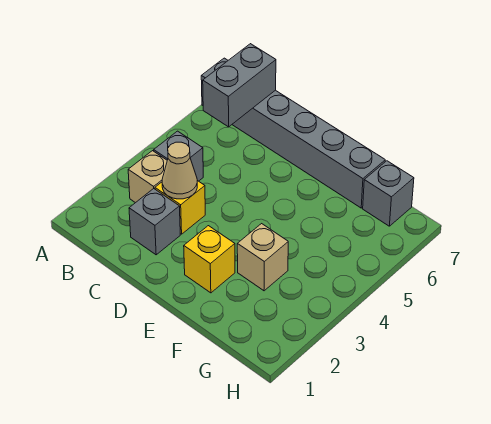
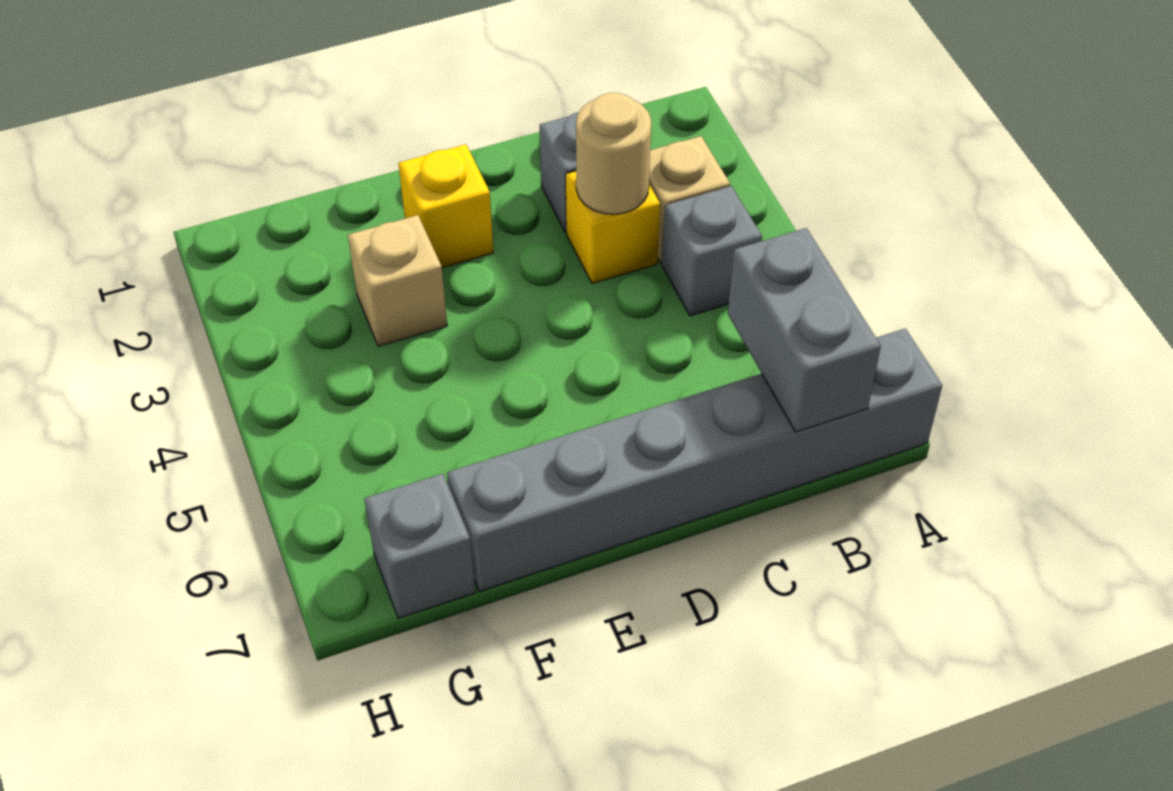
tan 1x1 cone [162,142,197,199] -> tan 1x1 round brick [576,93,651,214]

